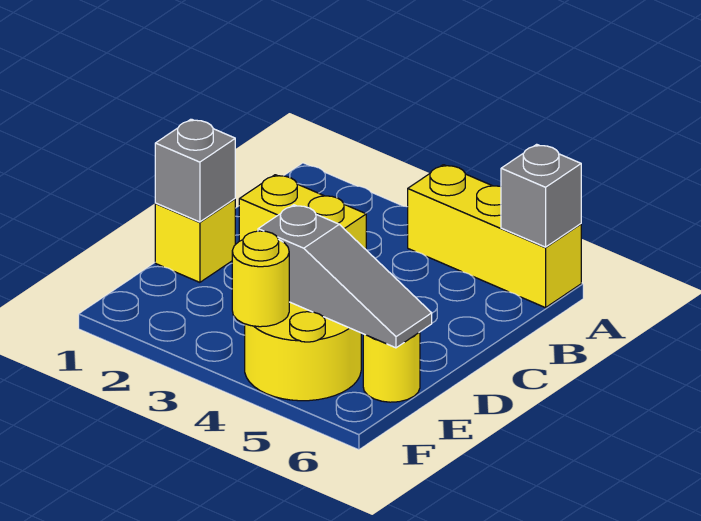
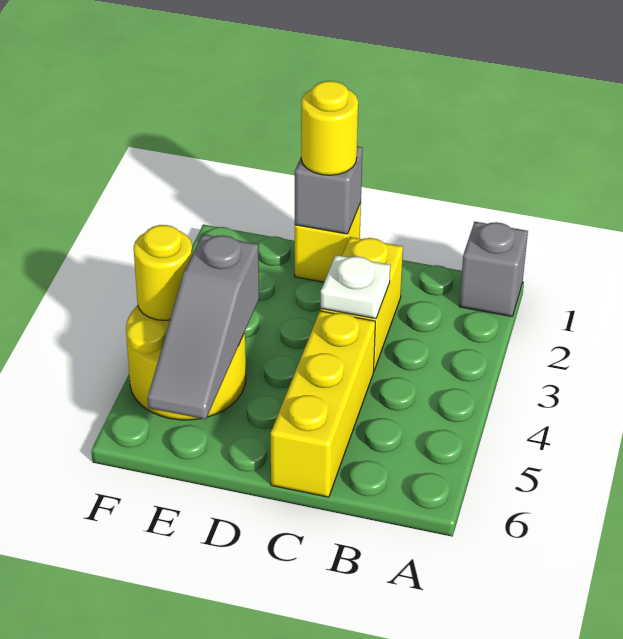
yellow 1x3 brick [408,165,581,308] -> yellow 1x3 brick moved to [271,311,375,497]
grey 1x1 brick [501,144,581,247] -> grey 1x1 brick moved to [459,222,528,316]
none -> white 1x1 plate [321,255,390,319]
yellow 1x1 round brick [363,332,420,402] -> yellow 1x1 round brick moved to [301,81,358,175]

